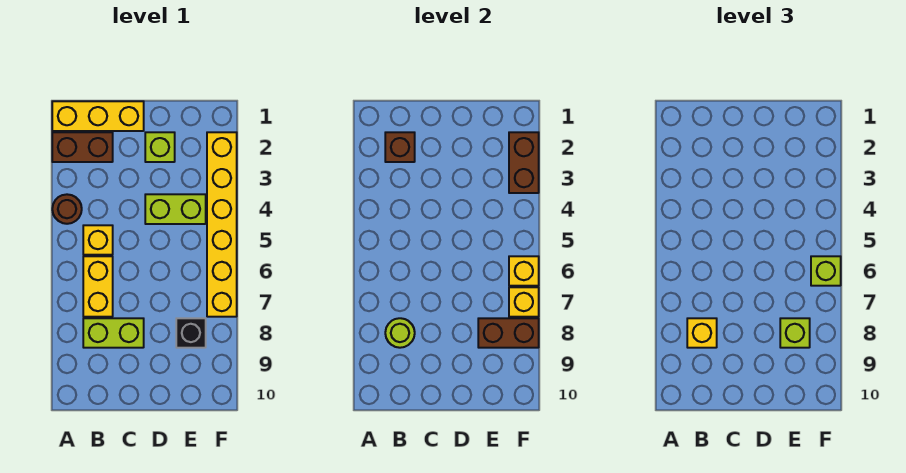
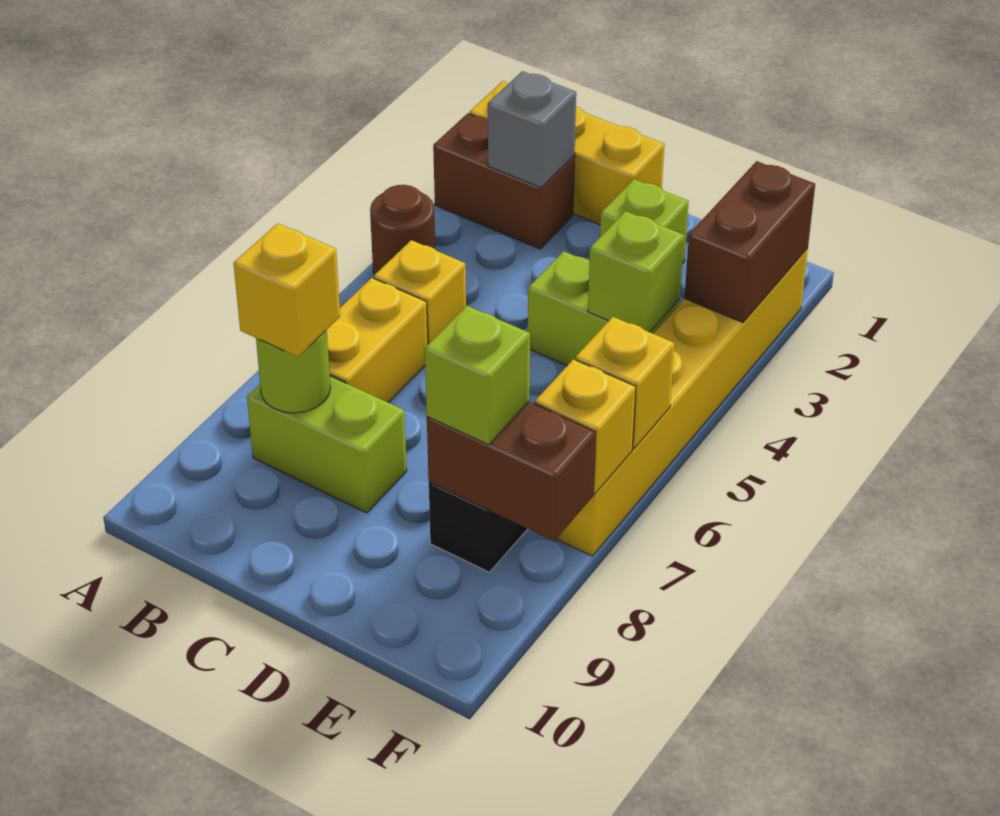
brown 1x1 brick [385,132,415,162] -> grey 1x1 brick [488,71,576,188]
lime 1x1 brick [811,256,841,286] -> lime 1x1 brick moved to [588,211,684,332]

